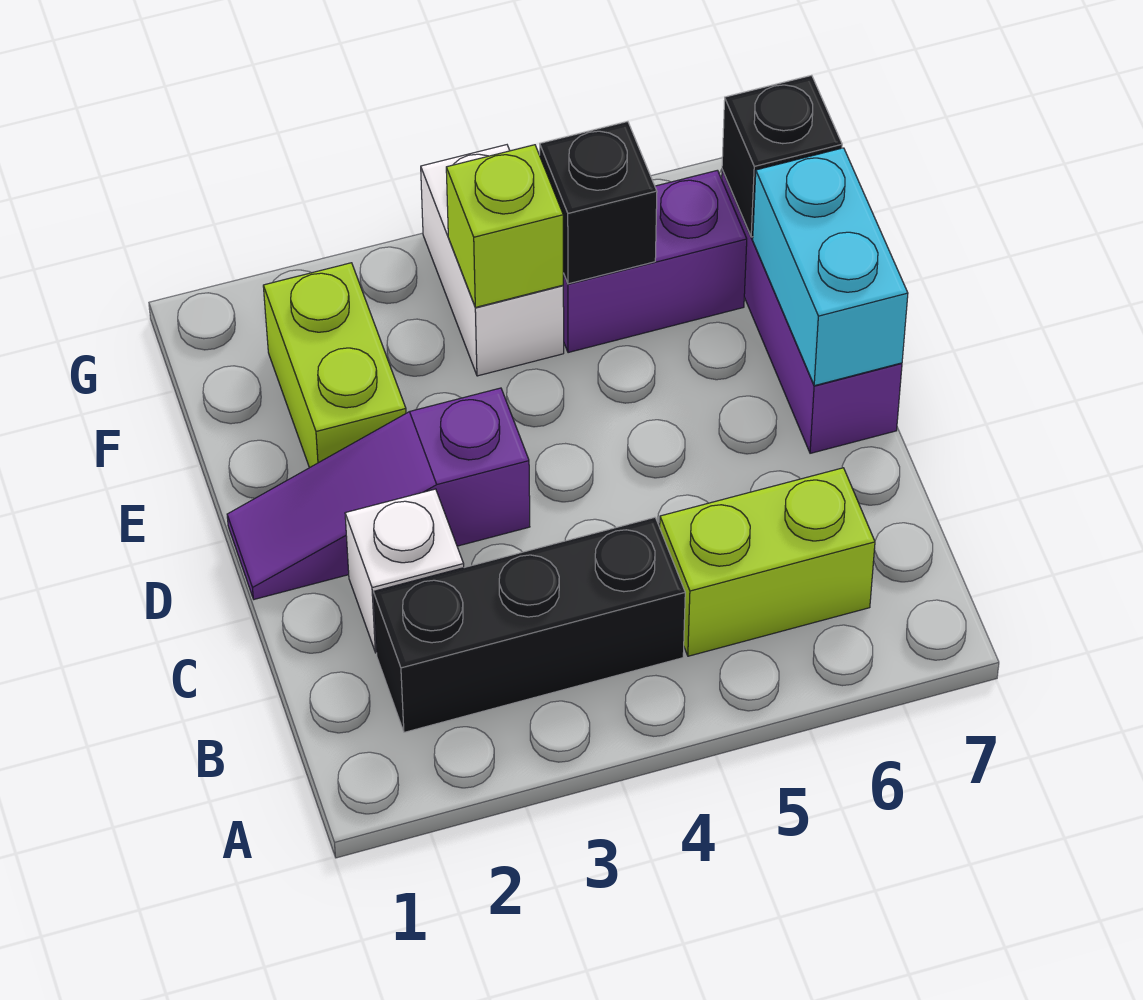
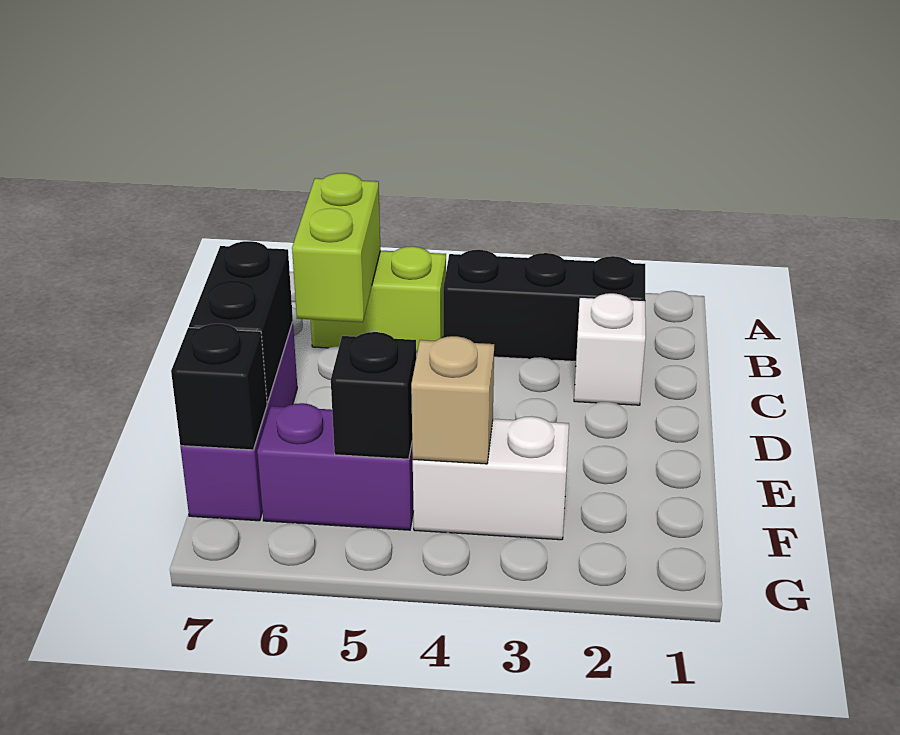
purple 1x3 slope [227,388,530,599] -> none
cyan 1x2 brick [753,148,908,386] -> black 1x2 brick [189,241,293,403]
lime 1x2 brick [263,263,406,468] -> lime 1x2 brick moved to [292,173,381,322]
white 1x2 brick [421,145,564,376] -> white 1x2 brick turned to [413,416,569,540]
lime 1x1 brick [446,145,563,307] -> tan 1x1 brick [411,336,494,464]

